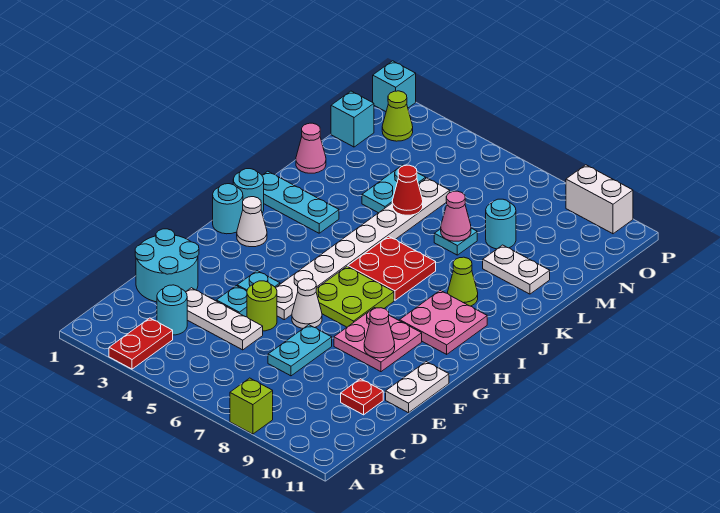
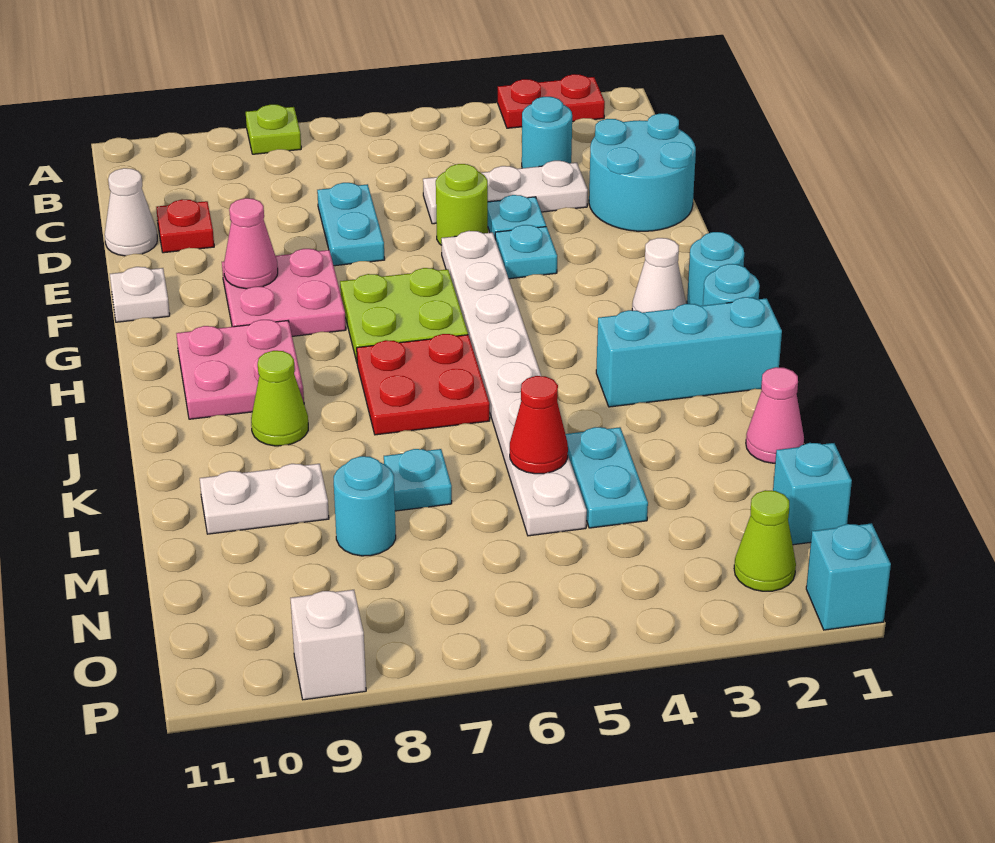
red 1x2 plate [109,318,173,369] -> red 1x2 plate turned to [498,74,605,128]
lime 1x1 brick [230,378,273,434] -> lime 1x1 plate [246,105,301,154]
white 1x2 plate [386,362,449,413] -> white 1x1 plate [110,267,170,322]
white 1x1 cone [292,279,322,328] -> white 1x1 cone moved to [105,168,157,256]
cyan 1x3 plate [262,171,339,233] -> cyan 1x3 brick [596,297,782,407]
pink 1x1 cone [441,191,471,241] -> none
white 1x2 brick [566,165,633,234] -> white 1x1 brick [290,590,366,700]

